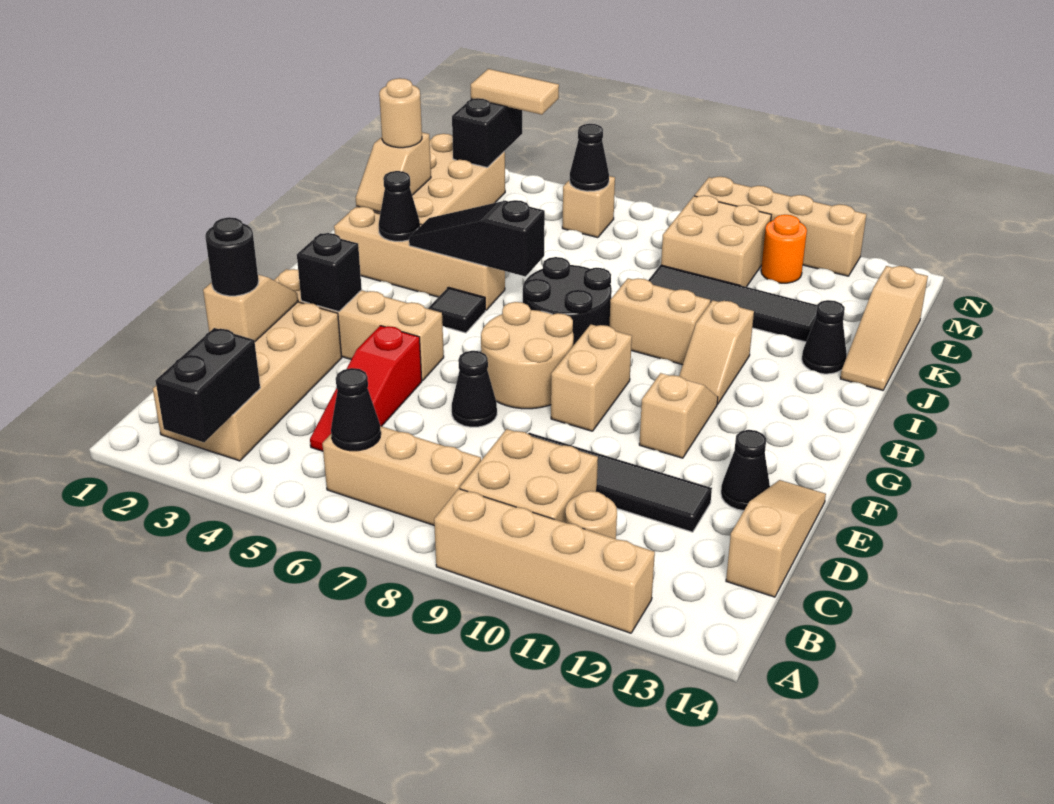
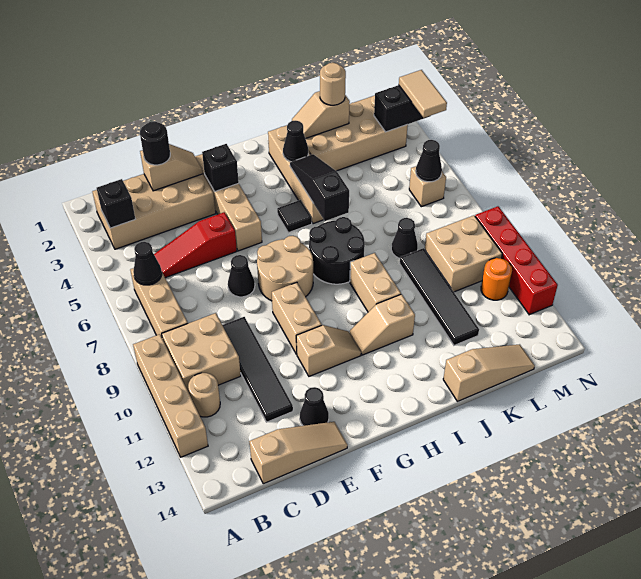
black 1x2 brick [155,328,260,442] -> black 1x1 brick [97,179,135,228]
tan 1x2 brick [551,325,632,431] -> tan 1x2 brick turned to [272,282,322,354]
black 1x1 cone [802,300,847,374] -> black 1x1 cone moved to [391,218,418,258]
tan 1x3 slope [840,266,928,390] -> tan 1x3 slope turned to [443,344,535,401]
tan 1x4 brick [695,177,866,276] -> red 1x4 brick [475,206,558,315]

